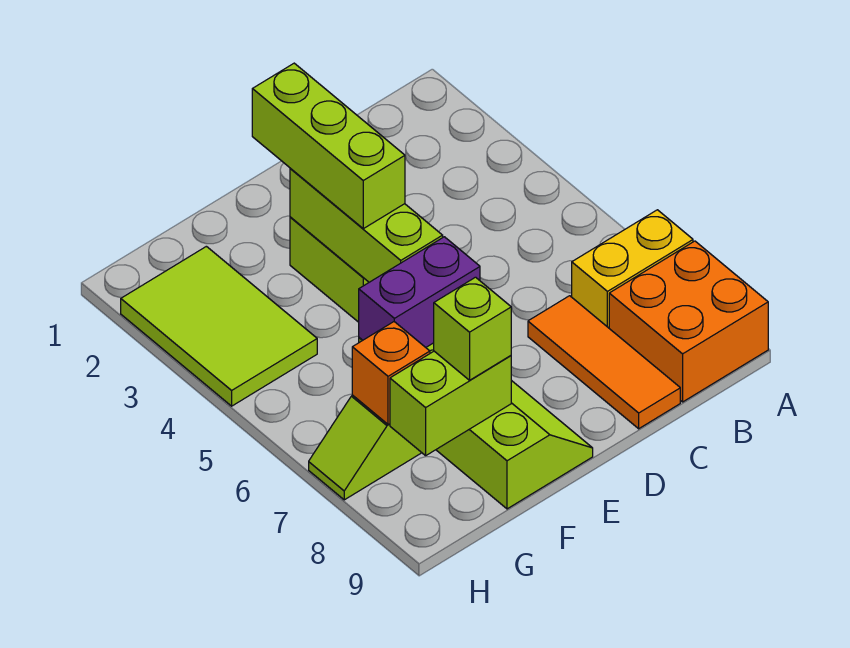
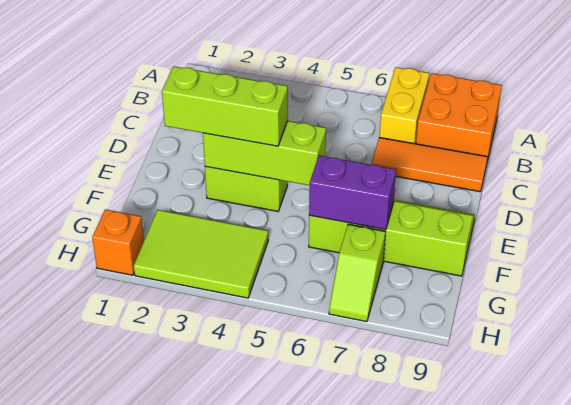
purple 1x2 brick [359,237,480,347] -> purple 1x2 brick turned to [309,156,396,230]
lime 1x2 brick [390,351,511,456] -> none
lime 1x1 brick [434,277,511,380] -> none
orange 1x1 brick [352,322,430,424] -> orange 1x1 brick moved to [92,209,144,275]

